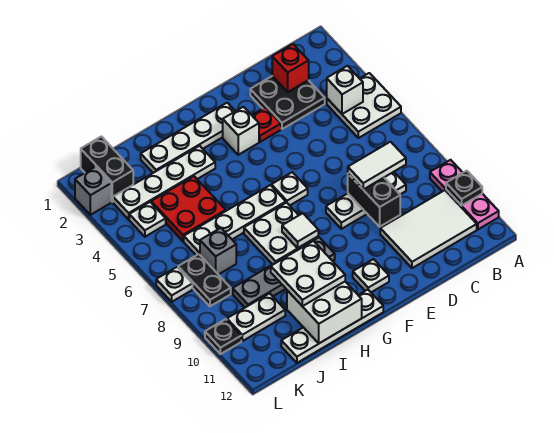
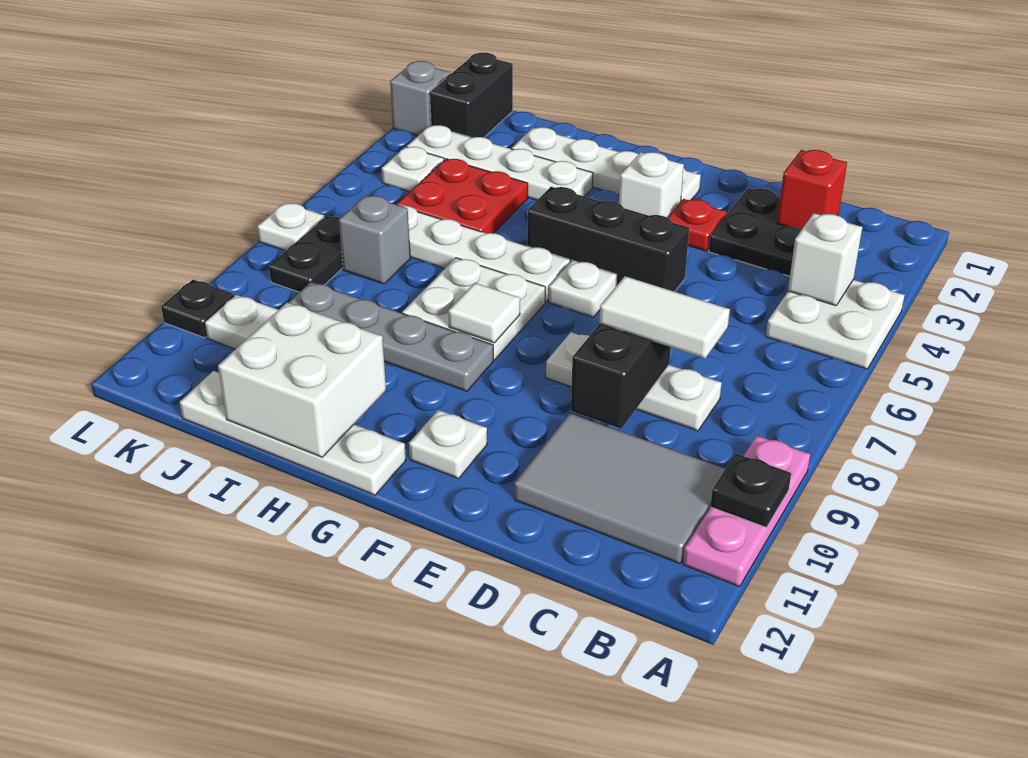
white 2x3 tile [380,190,477,268] -> grey 2x3 tile [514,413,725,564]
none -> black 1x3 brick [527,187,689,292]
white 2x2 plate [271,241,345,306] -> none

